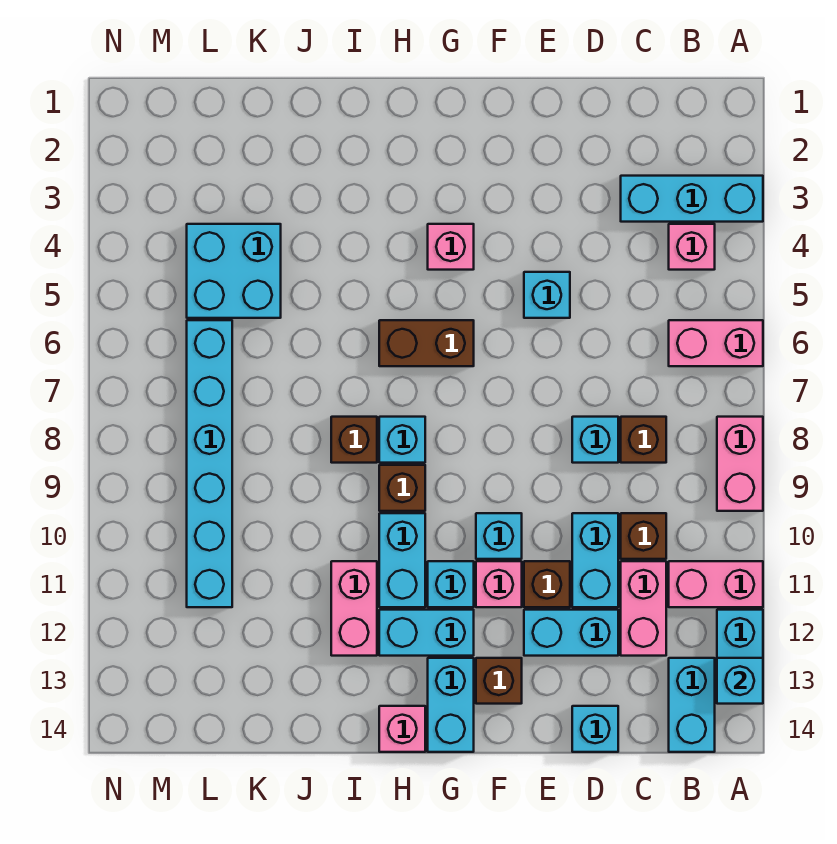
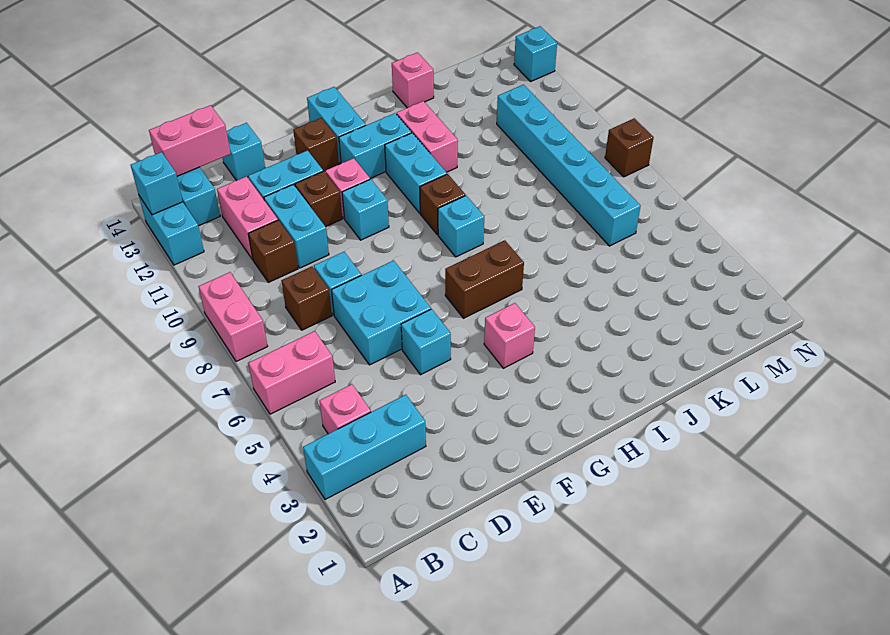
pink 1x2 brick [669,561,763,607] -> pink 1x2 brick moved to [149,105,231,176]
cyan 1x1 brick [428,561,474,607] -> cyan 1x1 brick moved to [514,26,557,81]
pink 1x1 brick [379,706,425,752] -> pink 1x1 brick moved to [392,53,434,108]
brown 1x1 brick [331,417,377,463] -> brown 1x1 brick moved to [605,118,654,177]
cyan 2x2 brick [187,224,281,318] -> cyan 2x2 brick moved to [332,260,431,365]

